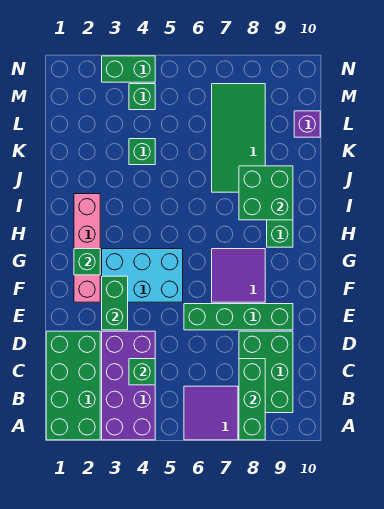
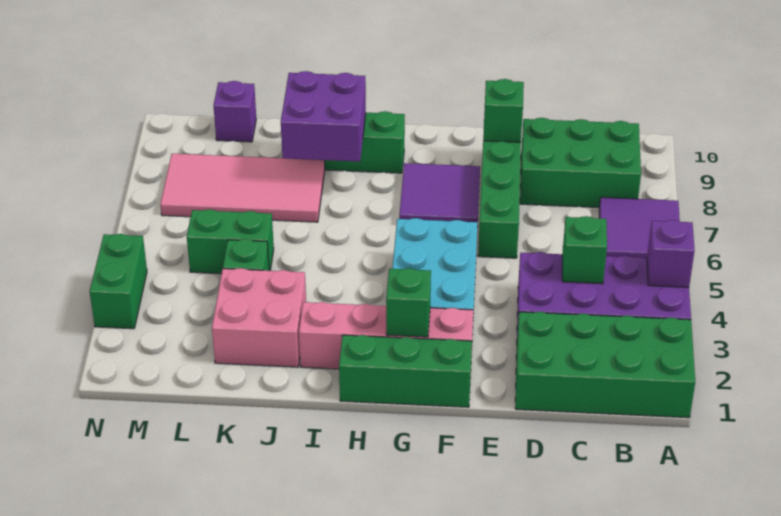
none -> purple 1x1 brick [647,220,695,287]
green 1x3 brick [239,359,265,440] -> green 1x3 brick moved to [339,335,472,407]
green 1x2 brick [102,276,128,330] -> green 1x2 brick moved to [187,209,274,274]
green 2x2 brick [239,166,293,220] -> purple 2x2 brick [281,71,366,162]
none -> pink 2x2 brick [212,268,306,367]
green 2x4 tile [212,84,265,192] -> pink 2x4 tile [160,154,325,222]
green 1x1 brick [129,84,155,110] -> green 1x1 brick moved to [483,79,524,142]

